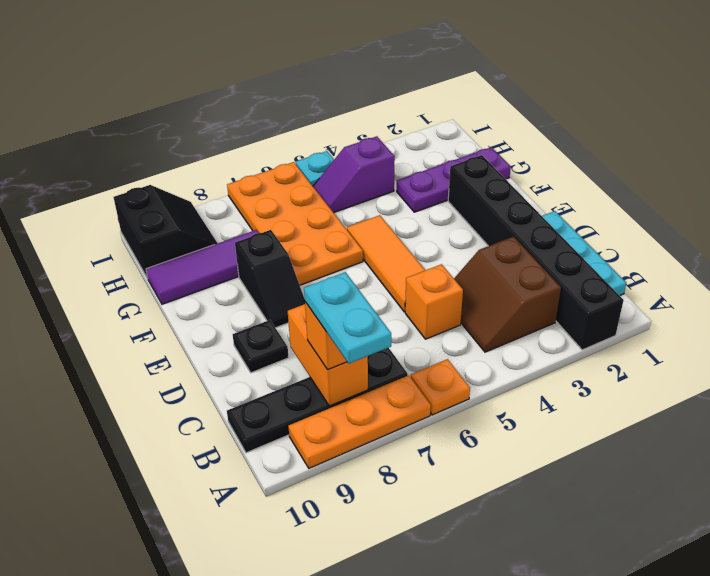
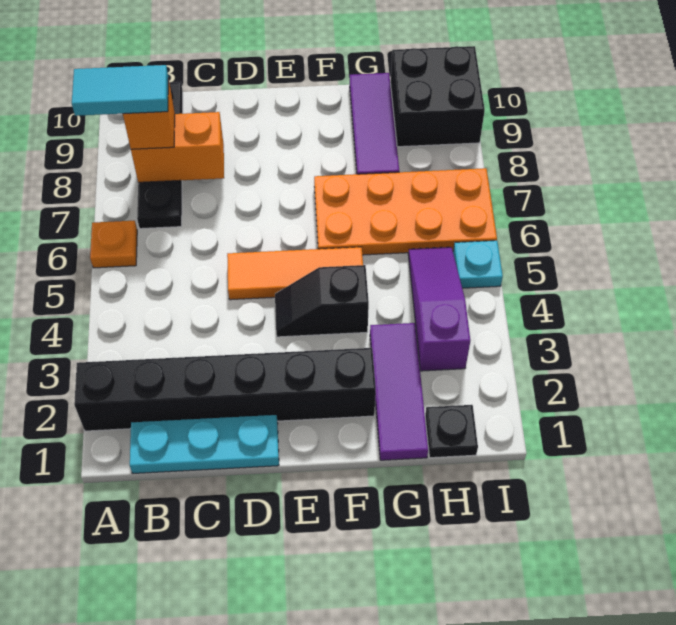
orange 1x3 plate [288,375,431,468] -> none
cyan 1x2 plate [304,272,391,363] -> cyan 1x2 tile [72,65,168,116]
brown 2x2 slope [454,237,561,352] -> none
orange 1x1 brick [405,264,463,339] -> none
black 1x1 plate [233,320,289,373] -> black 1x1 plate moved to [425,405,478,458]
black 1x2 slope [235,230,305,328] -> black 1x2 slope moved to [275,265,369,337]
purple 1x3 plate [397,147,511,212] -> purple 1x3 tile [370,323,428,460]
purple 1x2 slope [313,136,395,213] -> purple 1x3 slope [408,247,470,371]
black 2x2 slope [114,185,218,279] -> black 2x2 brick [391,46,485,147]

